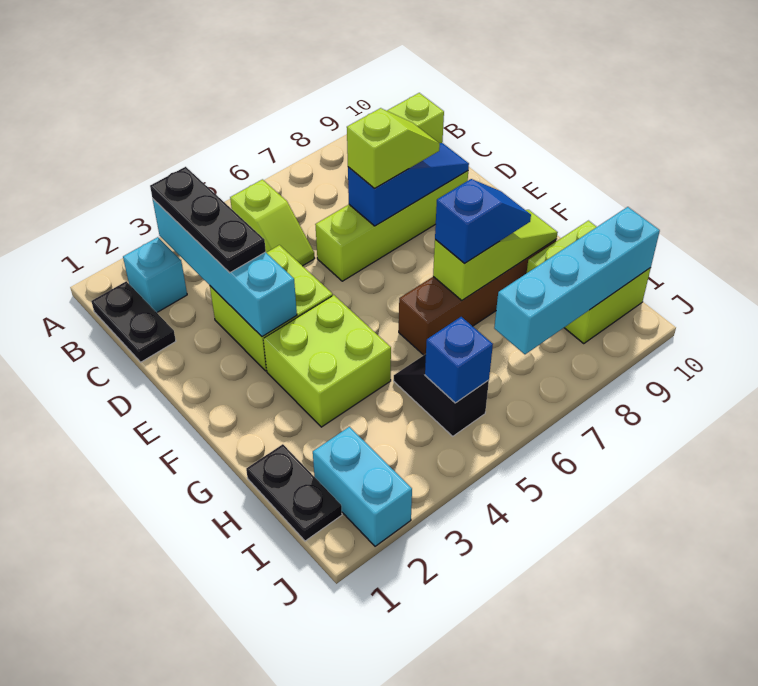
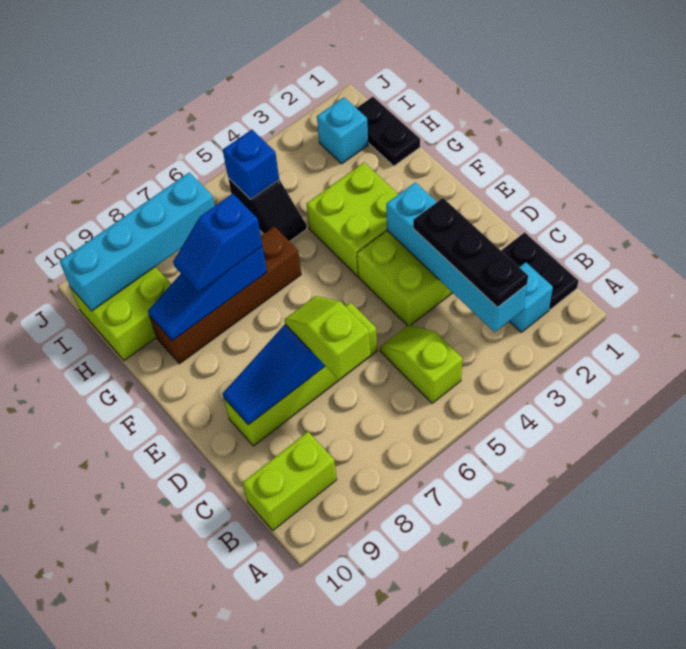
lime 1x2 slope [347,108,440,188] -> lime 1x2 slope turned to [284,296,370,379]
lime 1x3 slope [433,210,558,300] -> blue 1x3 slope [148,247,267,341]
cyan 1x2 brick [313,427,412,546] -> cyan 1x1 brick [317,97,368,164]

